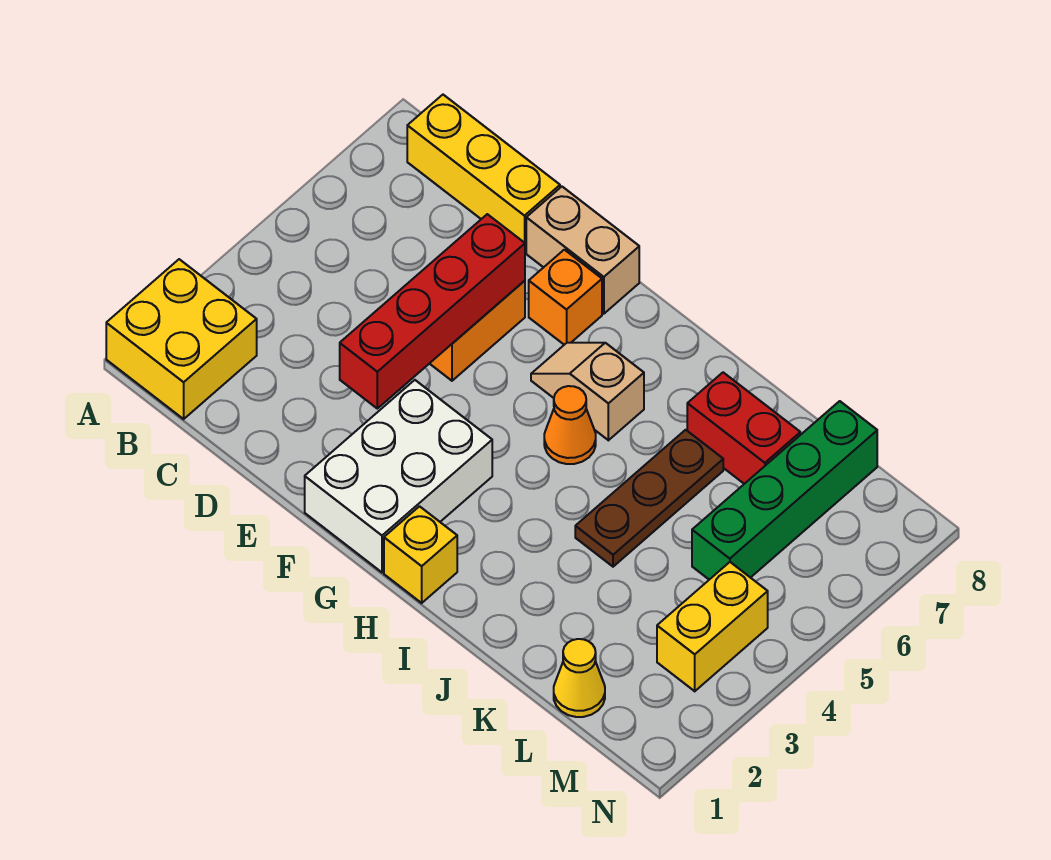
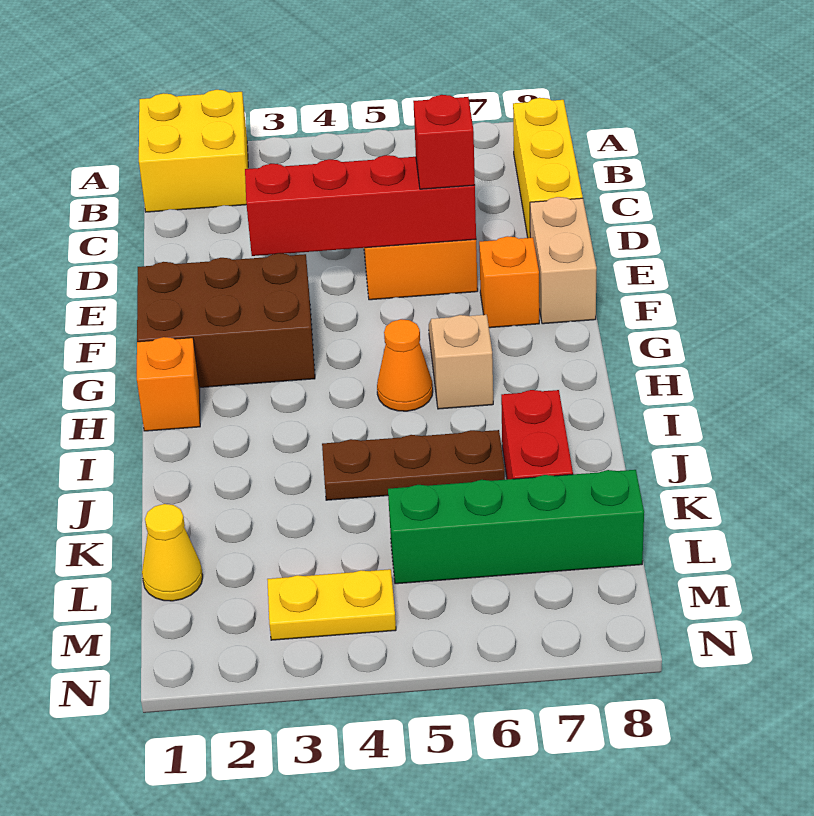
none -> red 1x1 brick [413,95,475,189]
white 2x3 brick [305,380,492,572] -> brown 2x3 brick [137,253,315,388]
yellow 1x1 brick [384,506,457,603] -> orange 1x1 brick [137,337,200,431]
yellow 1x2 brick [657,562,768,691] -> yellow 1x2 plate [267,569,396,640]

